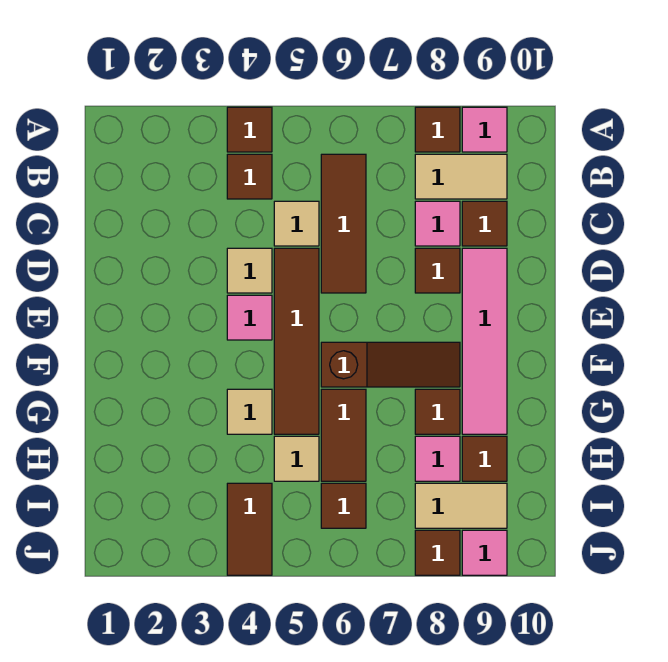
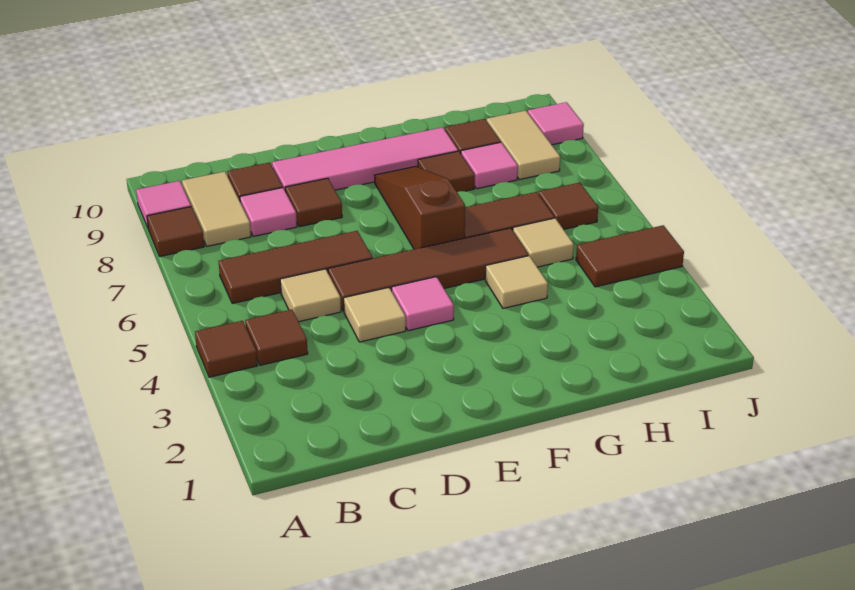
brown 1x1 tile [415,530,460,575] -> none

